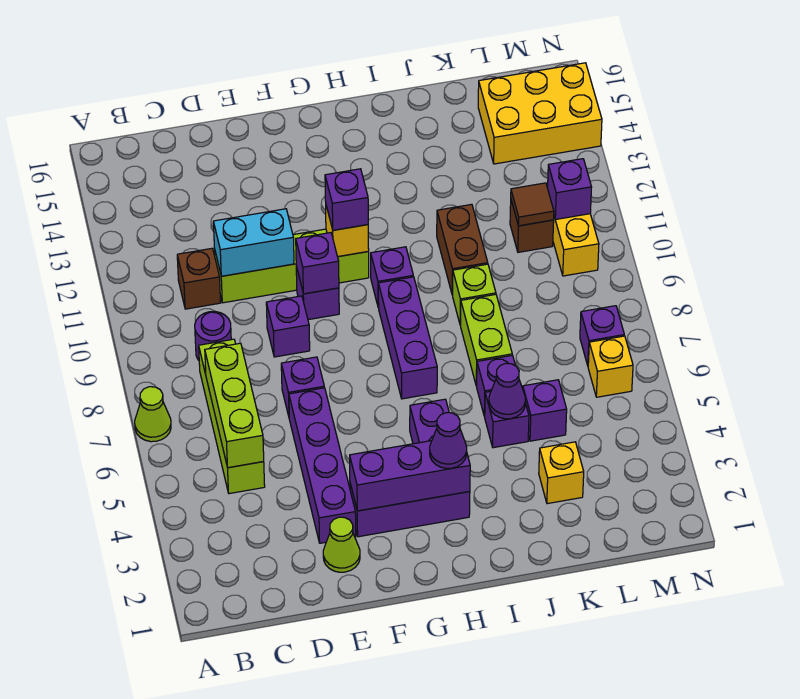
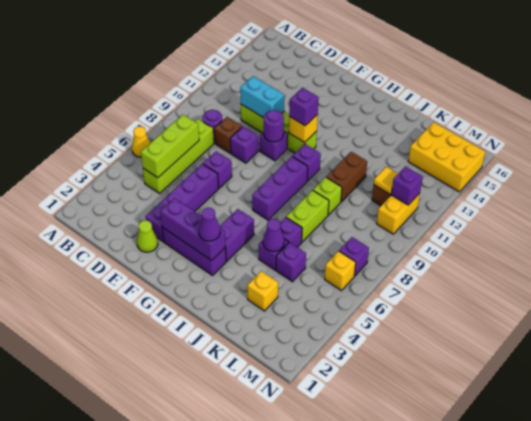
none -> yellow 1x1 cone [132,126,150,157]
lime 1x1 cone [135,387,171,442] -> none
brown 1x1 brick [177,248,221,309] -> brown 1x1 brick moved to [214,117,242,153]
purple 1x1 brick [296,233,339,294] -> purple 1x1 round brick [264,110,284,142]
brown 1x1 tile [511,183,554,226] -> yellow 1x1 tile [374,167,398,194]

